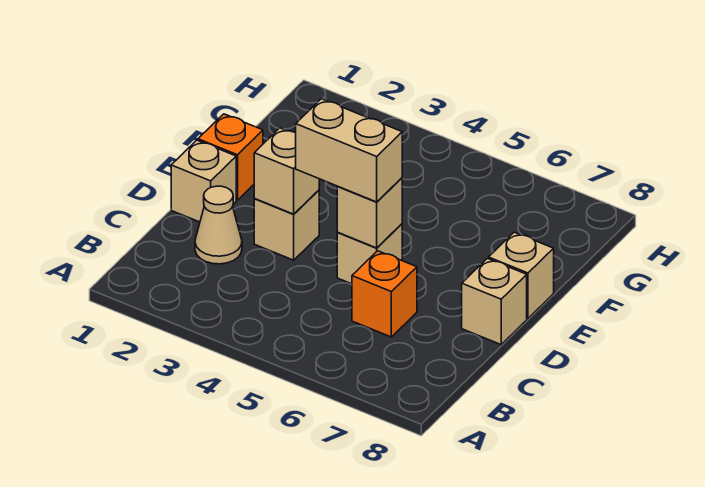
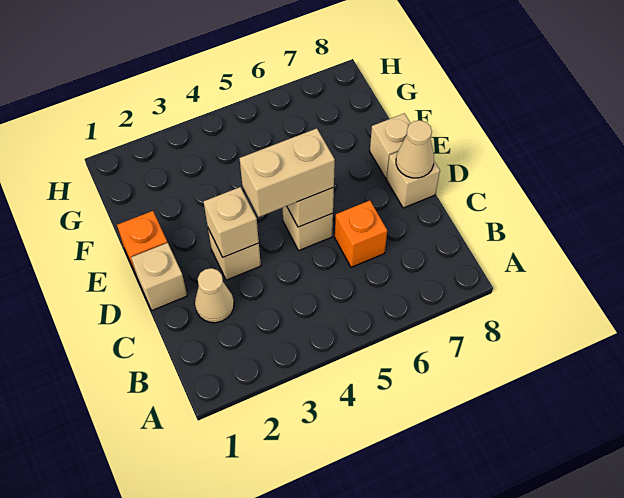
none -> tan 1x1 cone [396,120,434,178]

